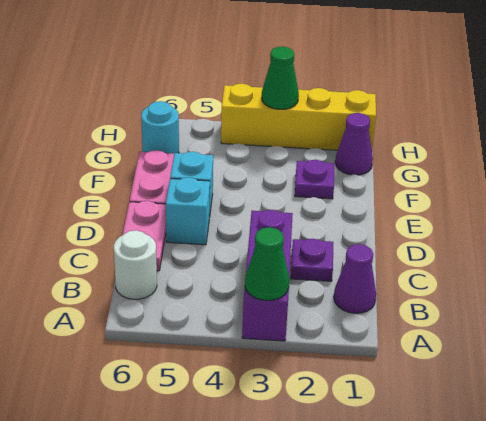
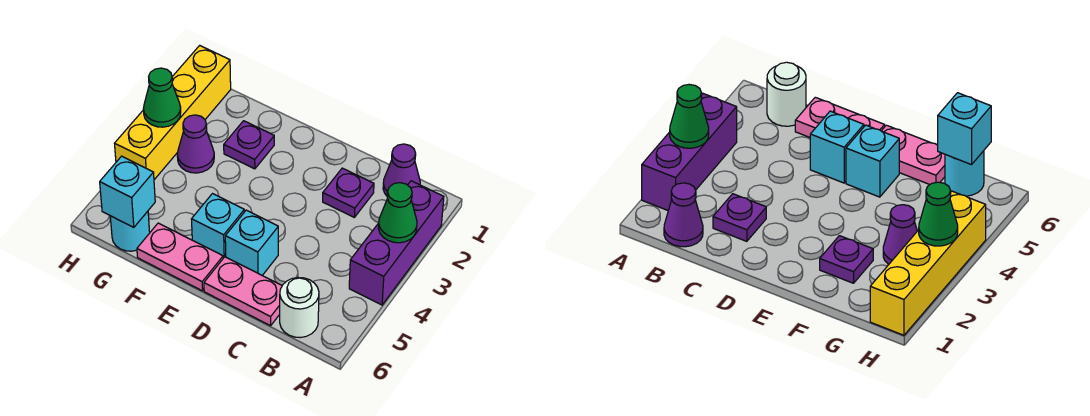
purple 1x3 brick [242,210,293,341] -> purple 1x3 brick turned to [349,181,444,305]
purple 1x1 cone [335,113,373,175] -> purple 1x1 cone moved to [177,115,214,173]
none -> cyan 1x1 brick [100,156,155,227]

